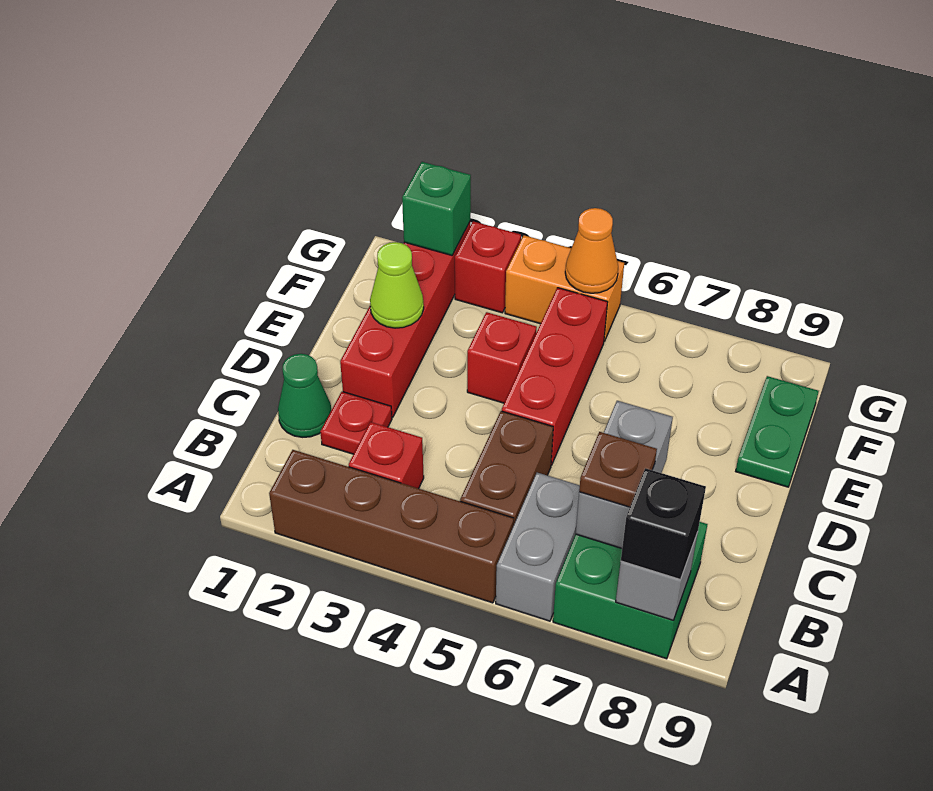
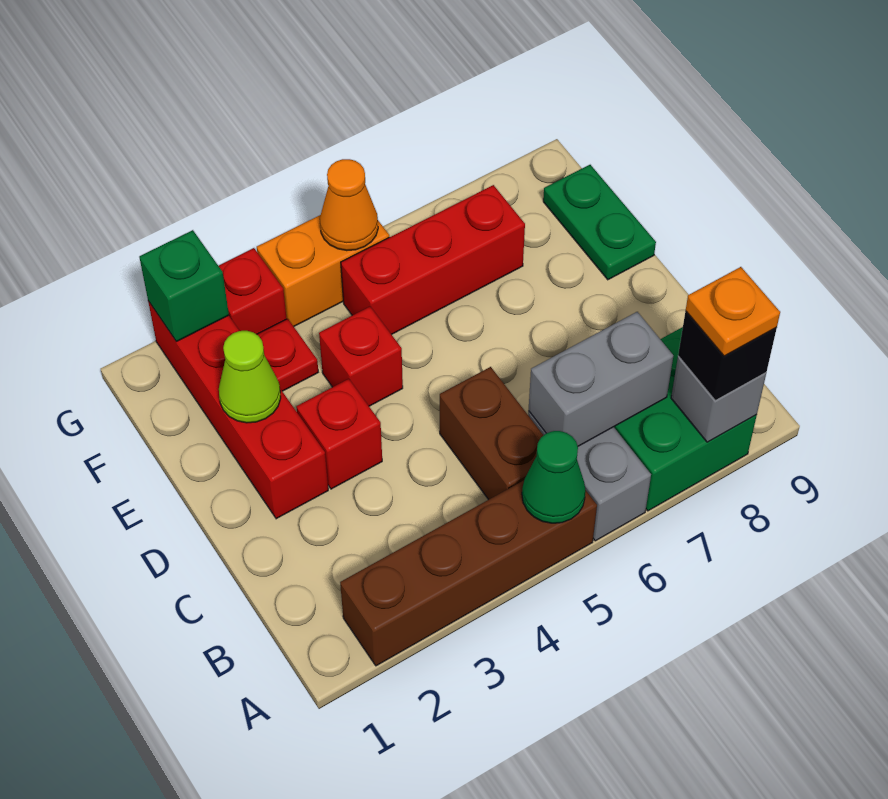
none -> orange 1x1 plate [686,267,780,356]
red 1x1 brick [349,422,424,489] -> red 1x1 brick moved to [296,379,382,489]
grey 1x2 brick [576,401,673,548] -> grey 1x2 brick turned to [528,312,673,446]
brown 1x1 plate [579,432,657,507] -> none
green 1x1 cone [278,354,331,437] -> green 1x1 cone moved to [522,431,586,523]
red 1x1 plate [320,392,392,454] -> red 1x1 plate moved to [257,319,318,391]
red 1x3 brick [502,288,607,465] -> red 1x3 brick turned to [341,185,525,334]

